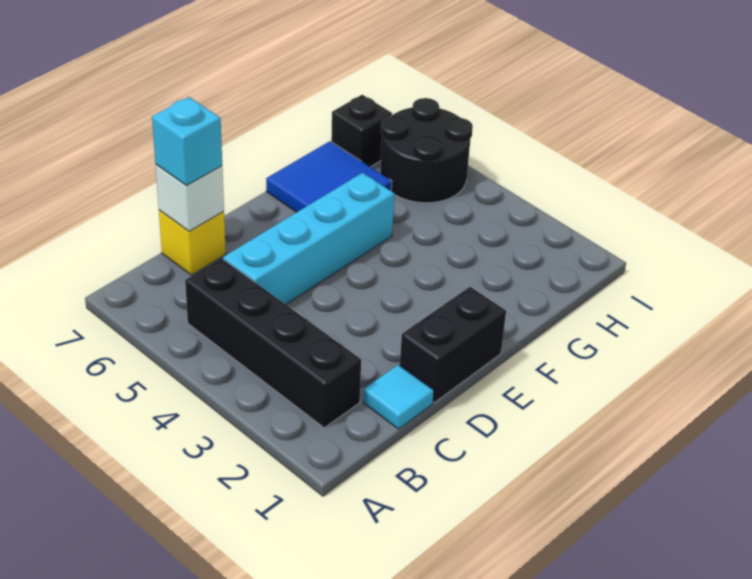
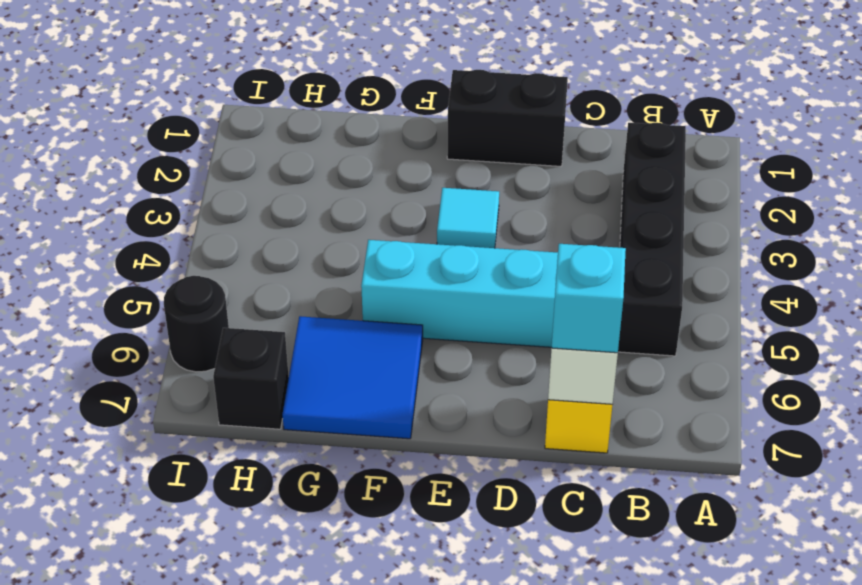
cyan 1x1 tile [363,365,434,429] -> cyan 1x1 tile moved to [437,188,499,248]
black 2x2 round brick [380,98,473,203] -> black 1x1 round brick [164,276,229,372]

